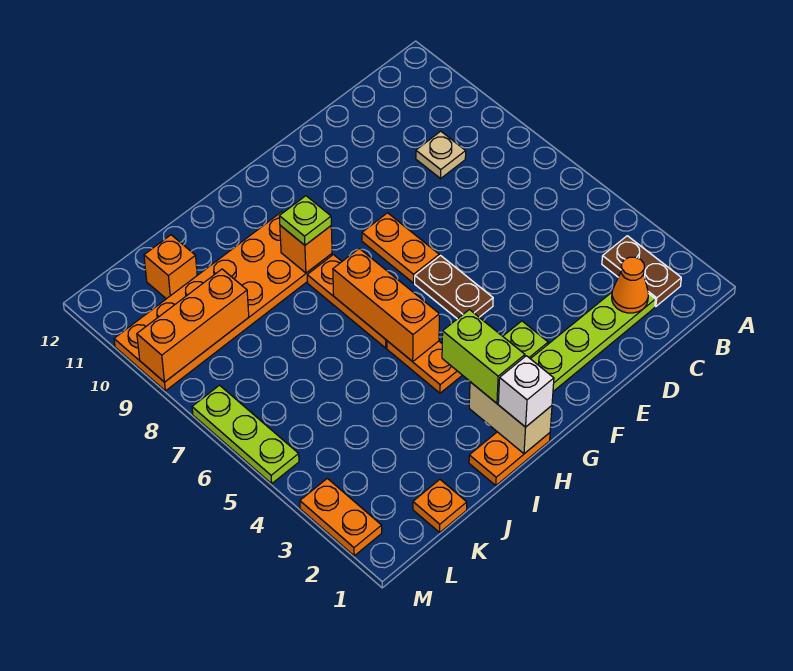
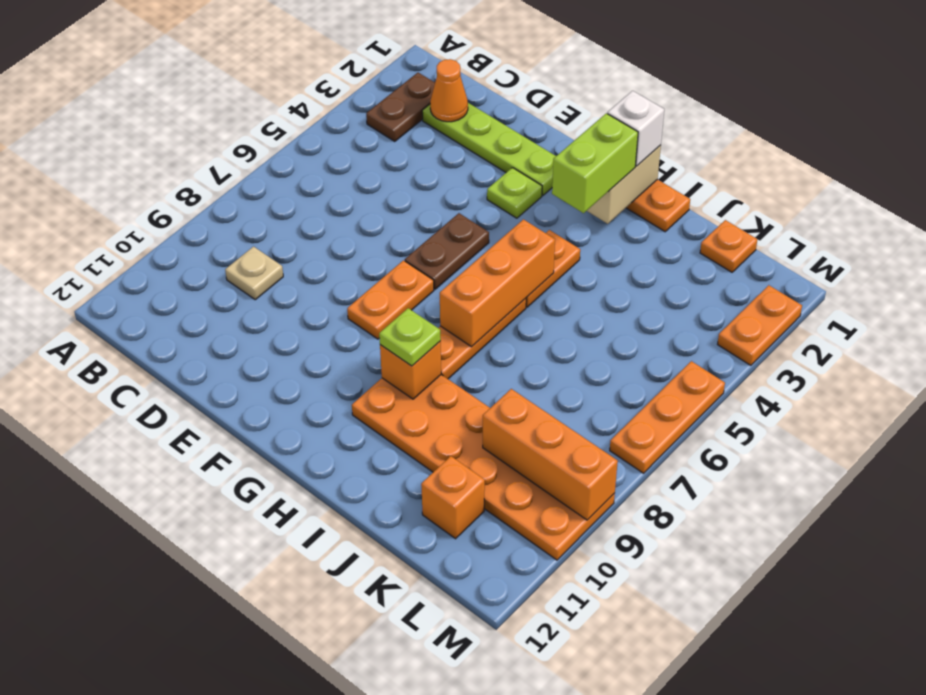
lime 1x3 plate [192,385,299,484] -> orange 1x3 plate [610,361,725,473]

